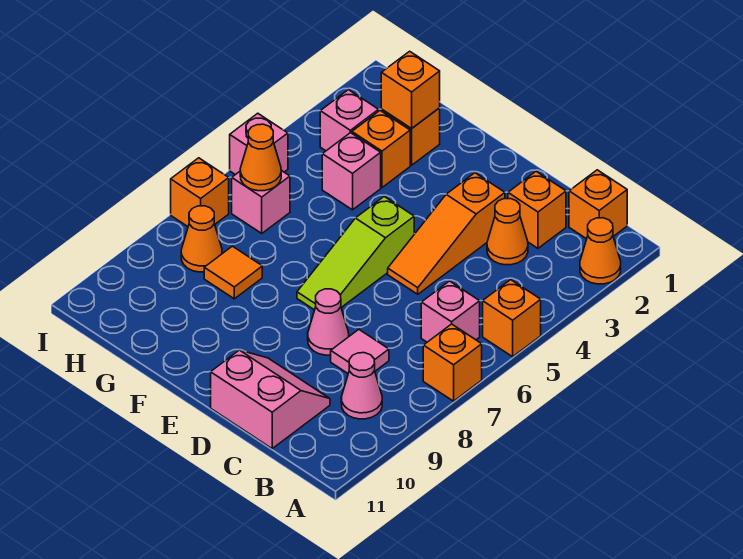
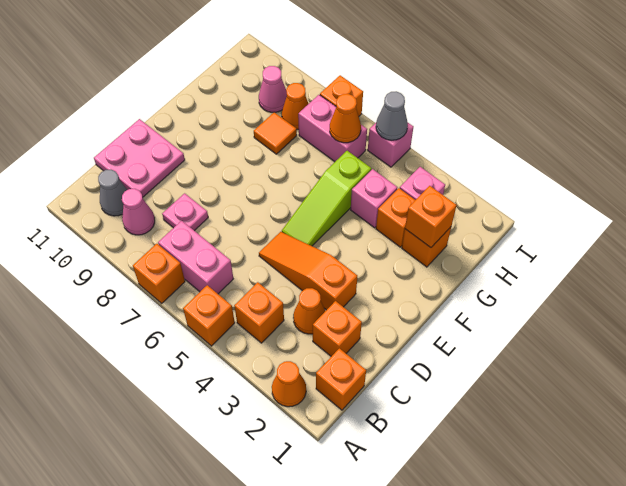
none -> orange 1x1 brick [234,282,284,343]
pink 1x1 brick [421,281,480,342] -> pink 1x2 brick [158,221,233,294]
none -> grey 1x1 cone [98,169,127,216]
pink 1x1 tile [331,330,389,373] -> pink 1x1 plate [162,193,208,231]
pink 2x2 slope [211,350,330,448] -> pink 2x2 plate [94,119,185,197]
pink 1x1 cone [308,289,349,355] -> pink 1x1 cone moved to [259,66,287,112]
lime 1x3 slope [297,197,414,310] -> lime 1x3 slope turned to [282,151,371,246]
pink 1x1 brick [232,170,290,233] -> pink 1x2 brick [298,95,367,162]
none -> grey 1x1 cone [376,91,408,140]

